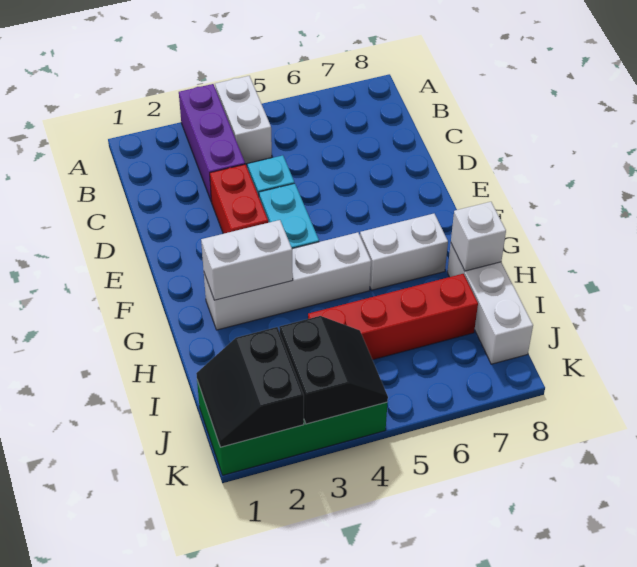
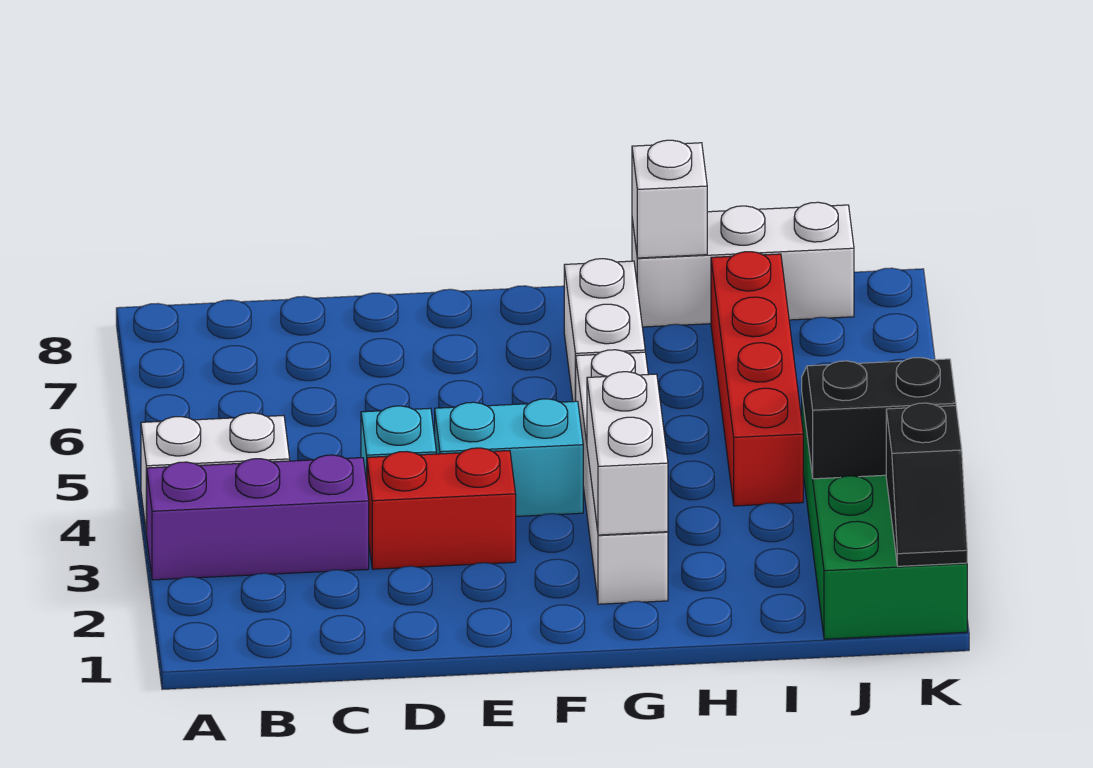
black 2x2 slope [196,327,304,447] -> black 1x2 slope [886,403,967,566]

